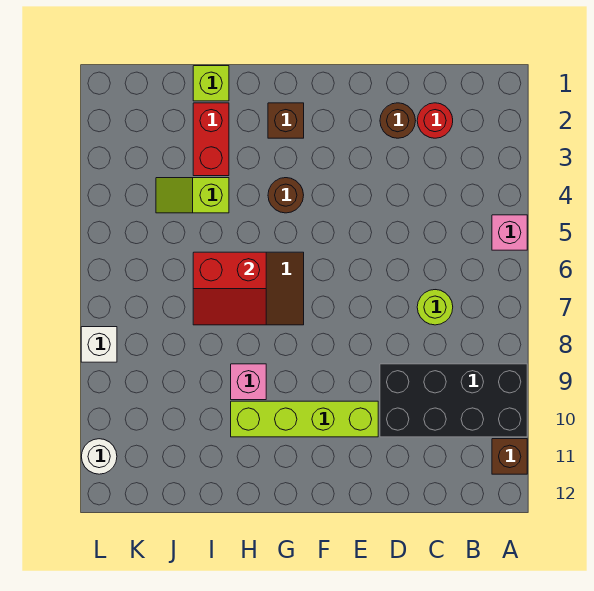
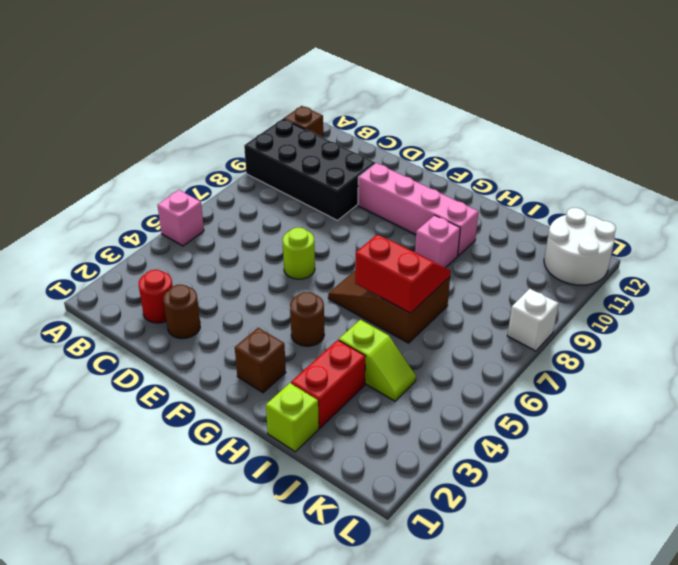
lime 1x1 round brick [417,290,453,325] -> lime 1x1 round brick moved to [283,228,315,279]
lime 1x4 brick [231,401,378,437] -> pink 1x4 brick [358,163,479,256]
white 1x1 round brick [81,439,117,474] -> white 2x2 round brick [544,208,616,285]

